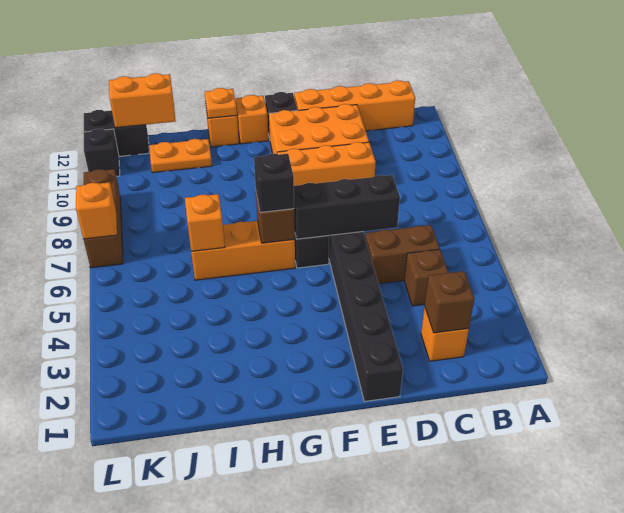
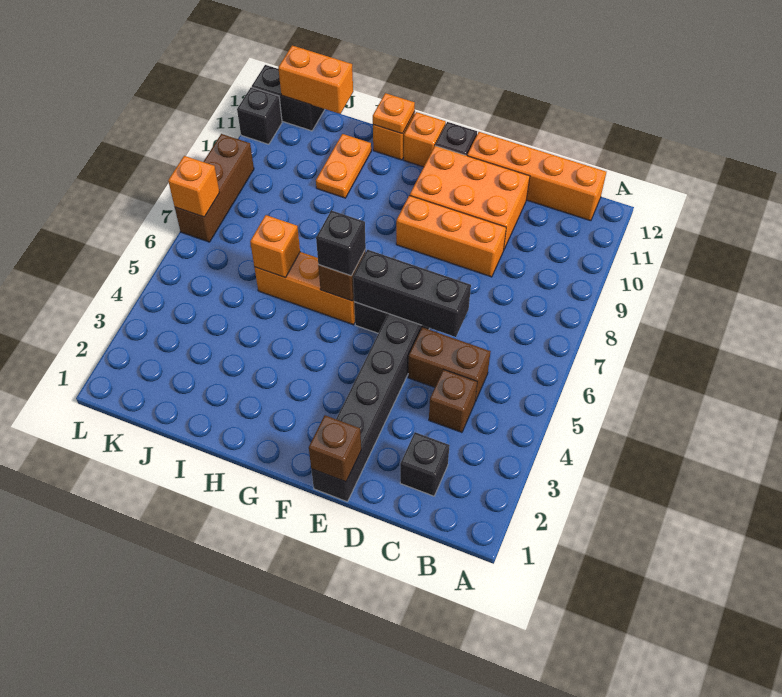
orange 1x1 brick [421,307,469,361] -> black 1x1 brick [400,432,450,496]
brown 1x1 brick [425,271,474,333] -> brown 1x1 brick moved to [309,415,361,482]
orange 1x2 plate [149,139,212,173] -> orange 1x2 plate turned to [316,134,371,198]

